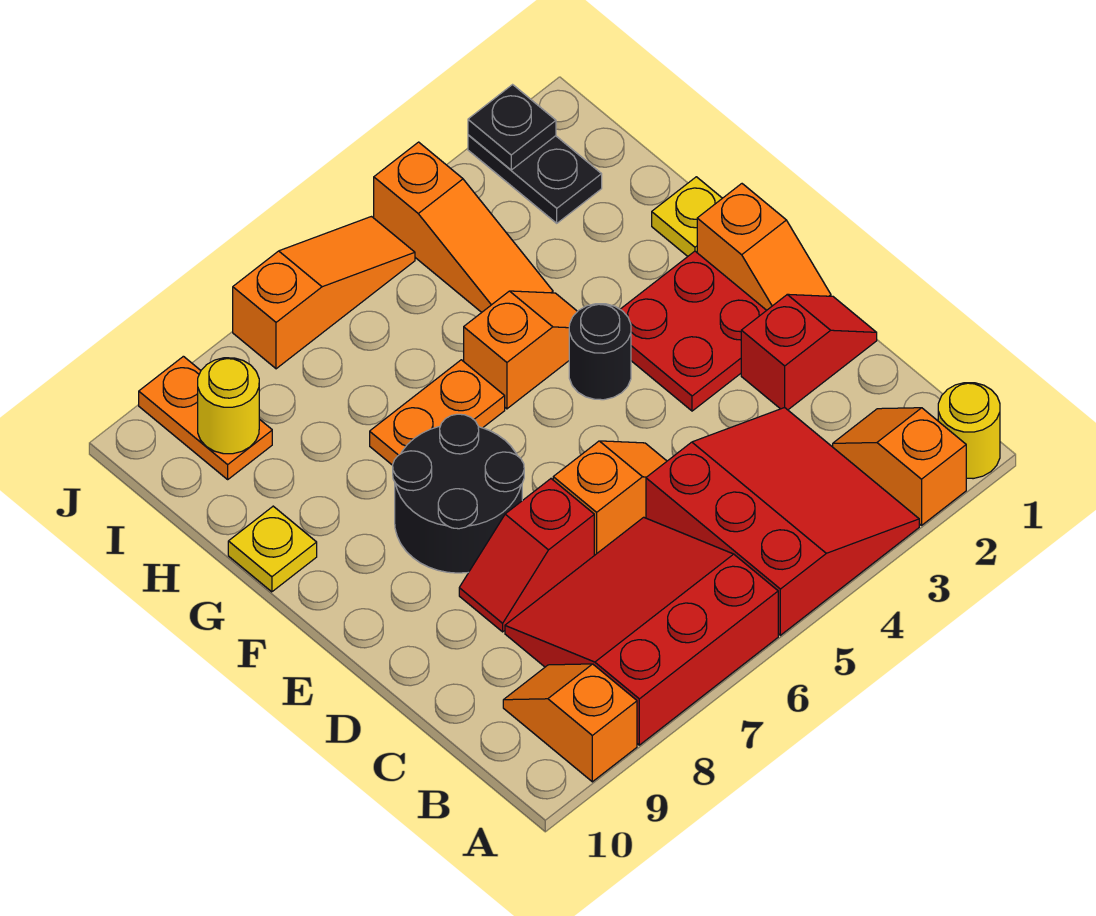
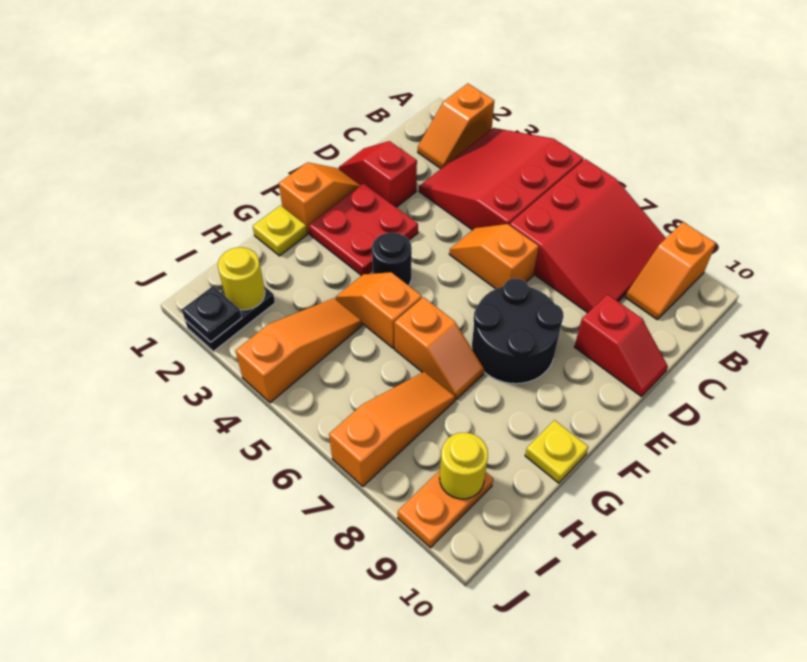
yellow 1x1 round brick [938,383,1000,479] -> yellow 1x1 round brick moved to [218,247,265,310]
red 3x3 slope [505,517,778,745] -> red 3x3 slope turned to [509,159,666,313]
red 1x2 slope [459,479,594,632] -> red 1x2 slope moved to [574,294,668,397]
orange 1x2 plate [370,360,505,465] -> orange 1x2 slope [394,297,484,400]
orange 1x3 slope [233,217,415,369] -> orange 1x3 slope turned to [329,372,455,486]

